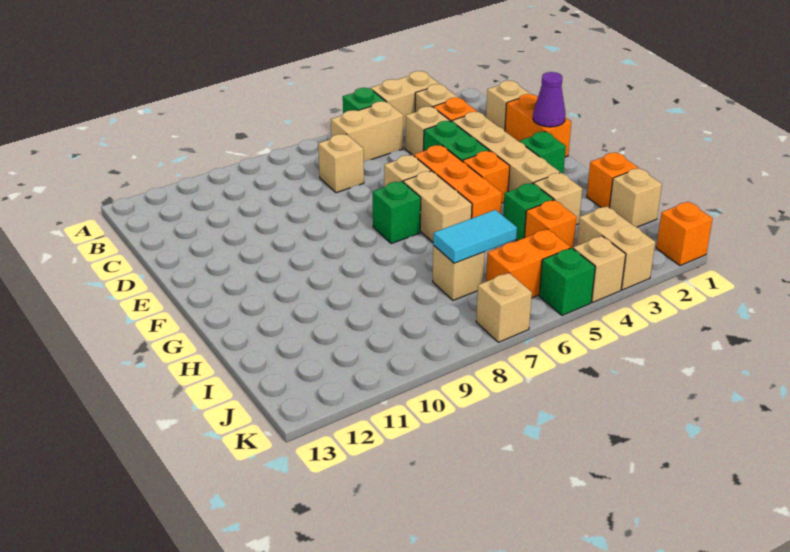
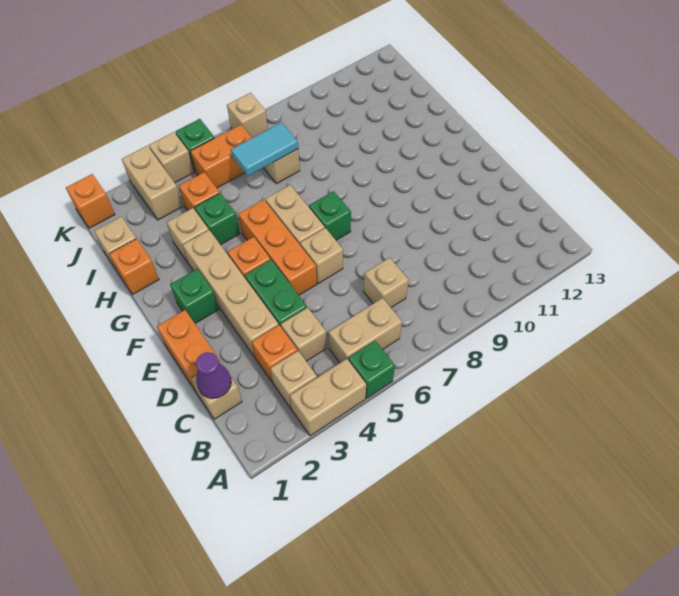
purple 1x1 cone [533,72,565,127] -> purple 1x1 cone moved to [196,352,231,398]

